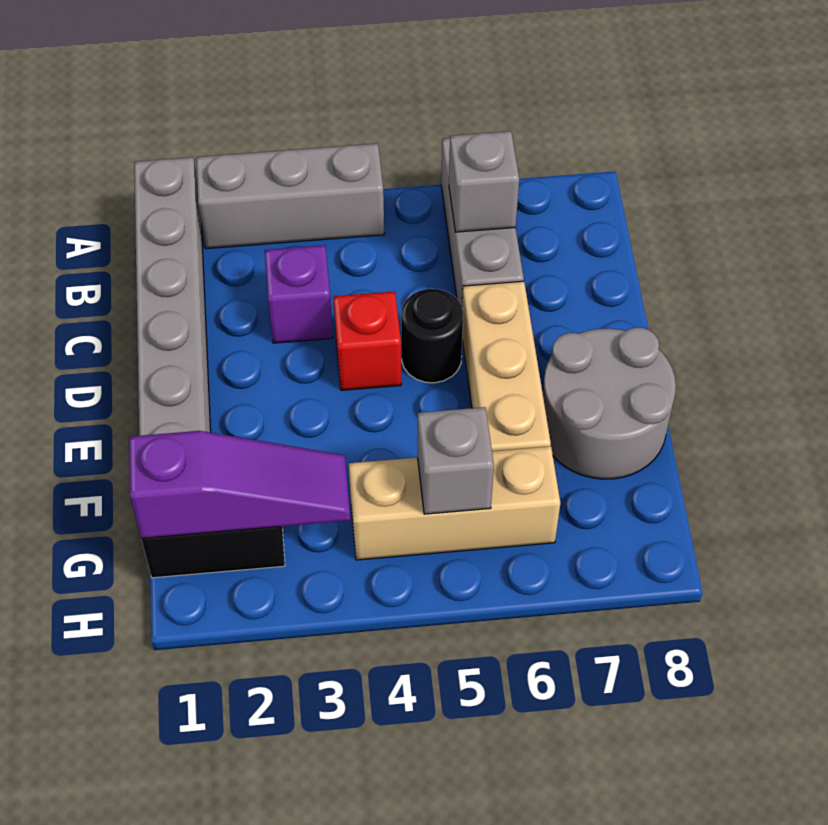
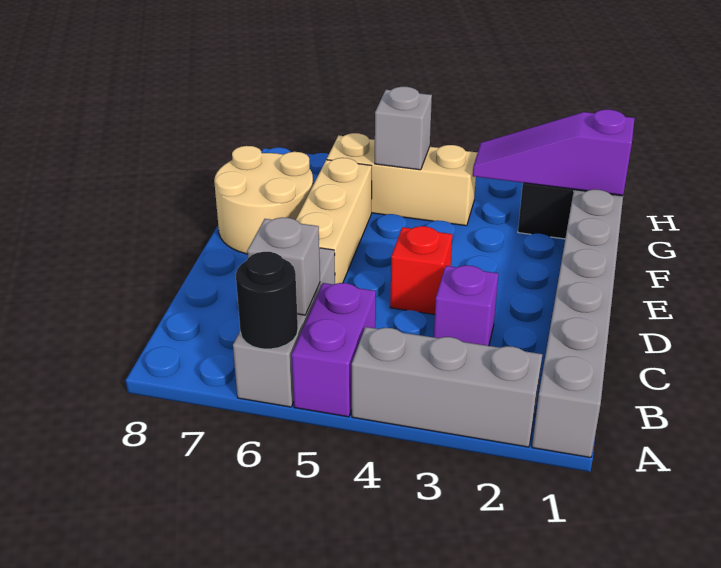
none -> purple 1x2 brick [292,283,376,417]
black 1x1 round brick [401,289,463,383] -> black 1x1 round brick moved to [236,252,298,349]
grey 2x2 round brick [543,327,676,479] -> tan 2x2 round brick [214,146,313,254]

